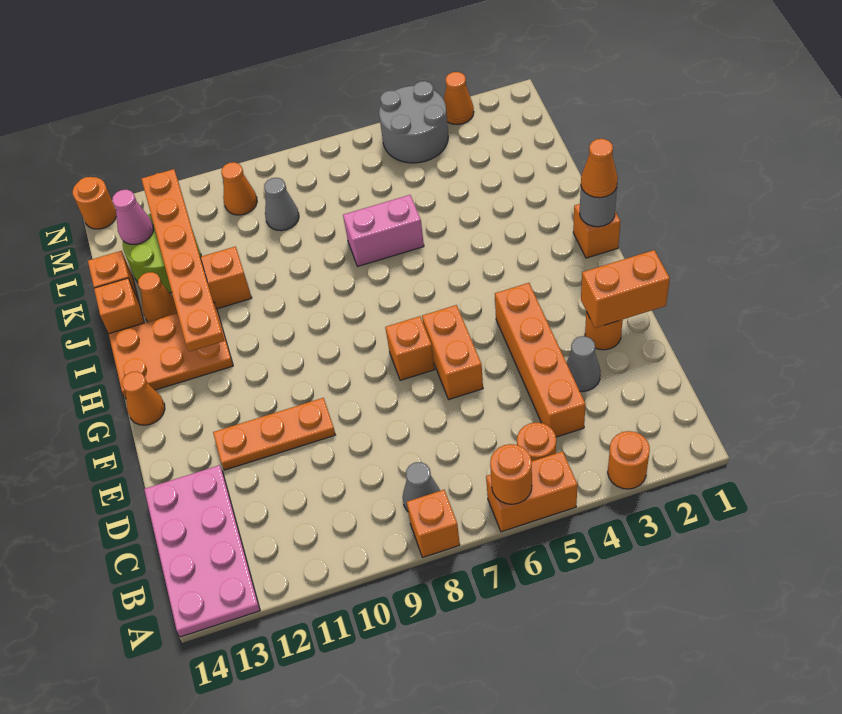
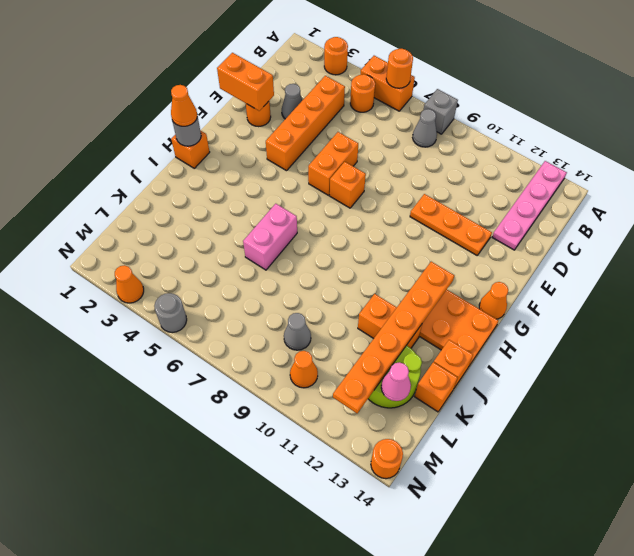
orange 1x1 brick [407,490,460,557] -> grey 1x1 brick [424,89,458,134]
pink 2x4 plate [144,465,260,637] -> pink 1x4 plate [492,161,567,250]
pink 1x2 brick [343,195,424,266] -> pink 1x2 brick turned to [243,204,297,270]
orange 1x1 cone [138,272,177,322] -> none
grey 2x2 round brick [379,81,448,163] -> grey 1x1 round brick [154,293,187,332]

